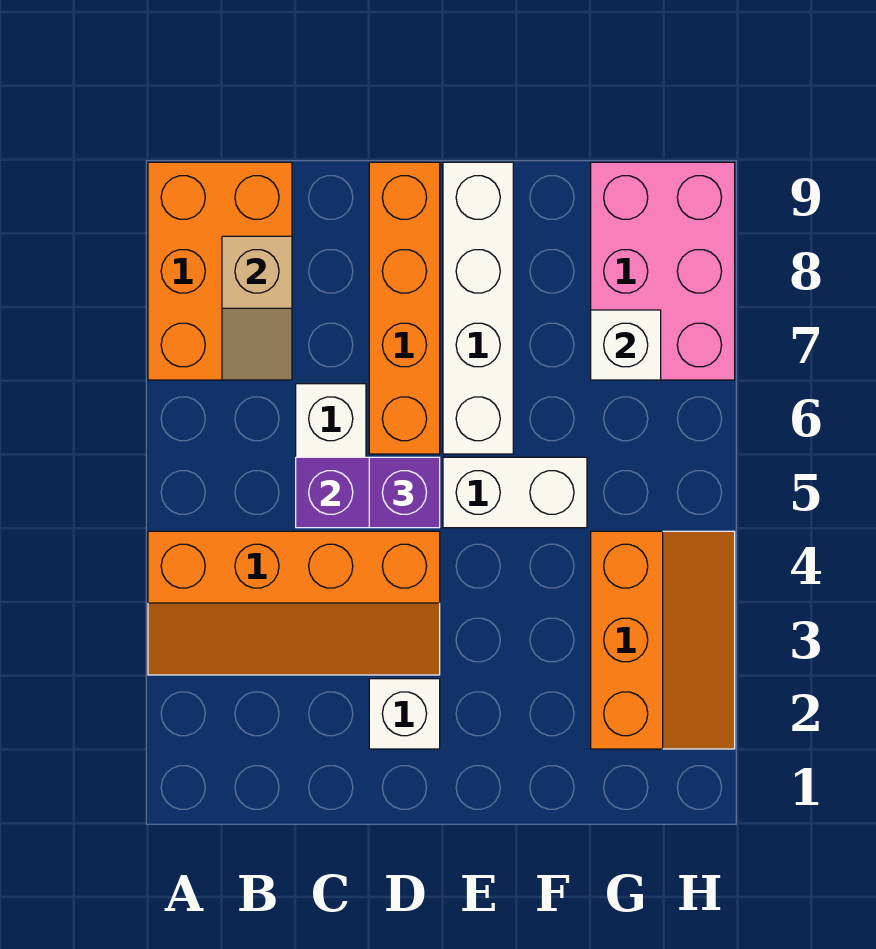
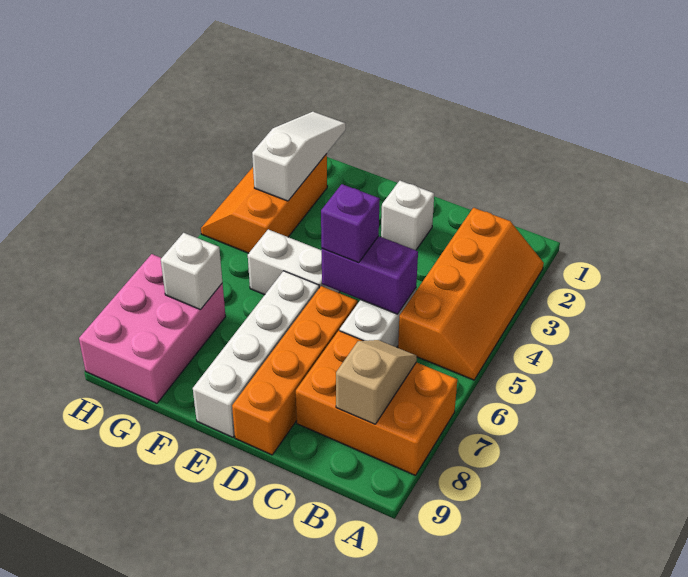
orange 2x4 slope [148,531,440,675] -> orange 2x4 slope turned to [398,208,544,380]
orange 2x3 brick [148,162,292,380] -> orange 2x3 brick turned to [296,331,457,476]
none -> white 1x3 slope [252,112,346,201]

